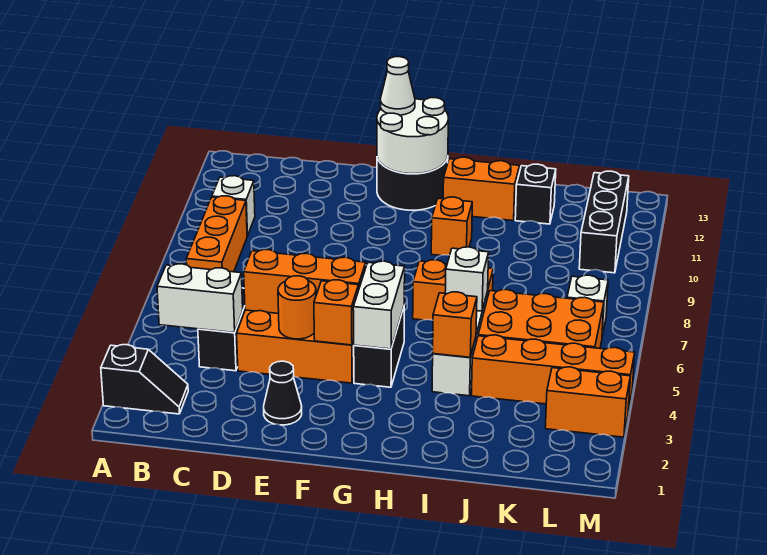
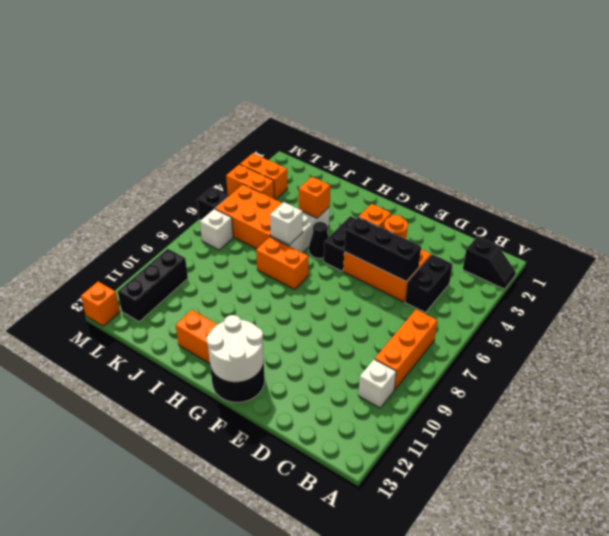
black 1x2 slope [101,345,188,414] -> black 1x2 slope turned to [463,237,516,289]
white 1x2 brick [157,264,243,333] -> none
orange 1x3 brick [244,250,366,314] -> black 1x3 brick [344,217,421,282]
black 1x1 cone [264,361,302,425] -> black 1x1 cone moved to [309,222,328,258]
white 1x1 cone [381,57,415,115] -> none
white 1x2 brick [353,261,405,349] -> none
orange 1x1 brick [431,197,472,255] -> orange 1x1 brick moved to [81,282,120,326]
orange 1x4 brick [472,335,635,412] -> orange 1x2 brick [226,164,274,199]
black 1x1 brick [515,164,556,224] -> black 1x1 brick moved to [197,188,228,220]

